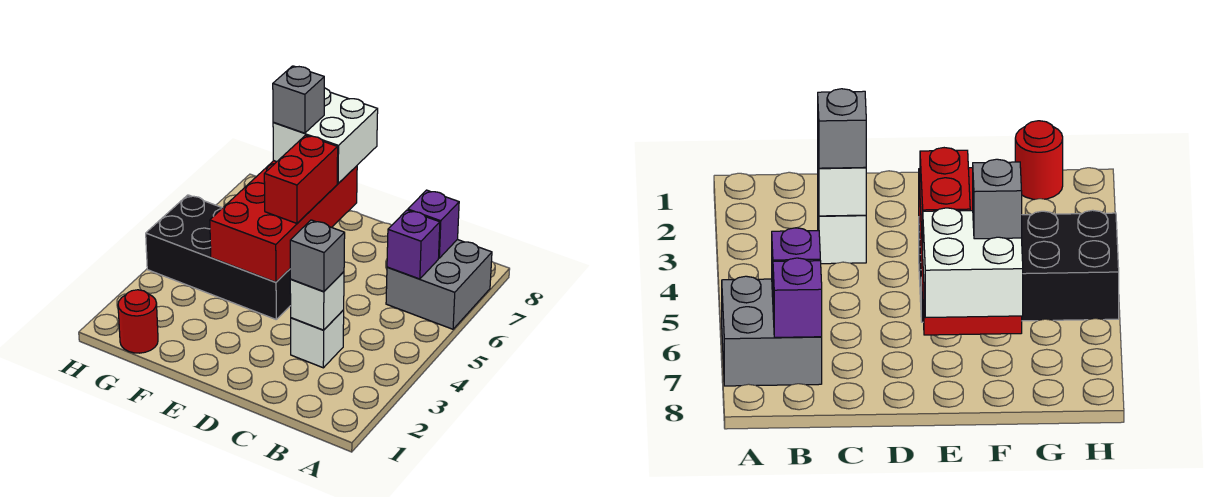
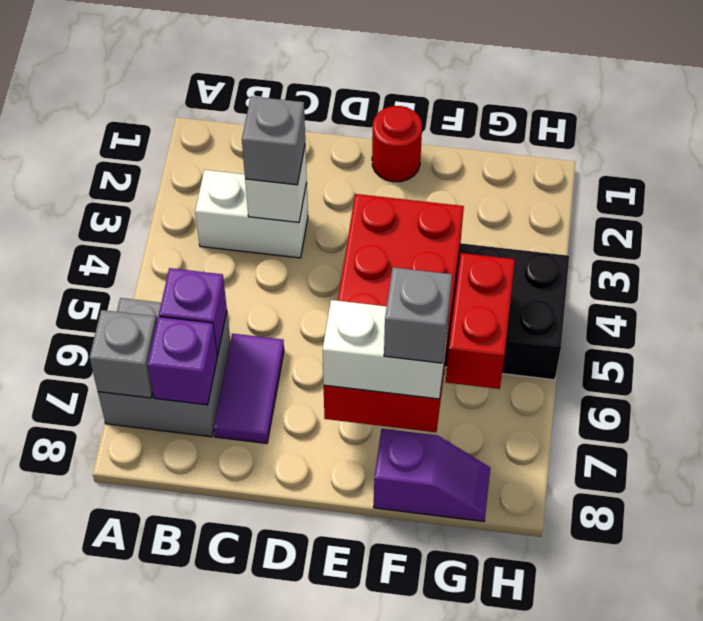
none -> grey 1x1 brick [90,310,157,398]
white 1x1 brick [291,310,344,368] -> white 1x2 brick [195,170,308,258]
none -> purple 1x2 tile [214,333,284,443]
red 1x2 brick [264,135,338,223] -> red 1x2 brick moved to [446,253,515,389]
white 2x2 brick [273,88,378,183] -> white 1x2 brick [323,300,449,399]
none -> purple 1x2 slope [374,429,490,522]
red 1x1 round brick [118,290,158,353] -> red 1x1 round brick moved to [372,106,422,182]

